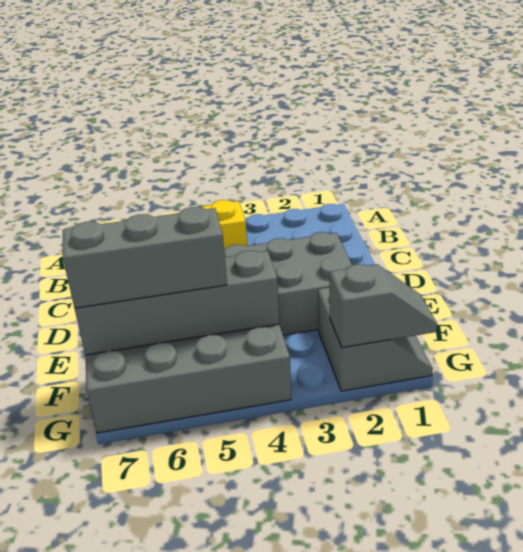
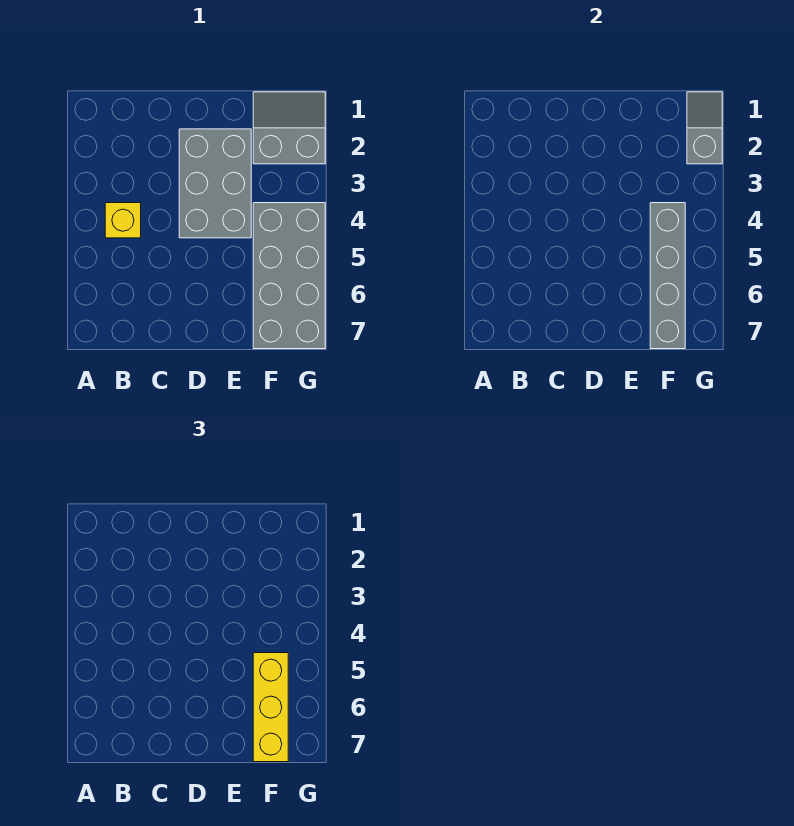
grey 1x3 brick [63,207,227,308] -> yellow 1x3 brick [253,653,288,762]

